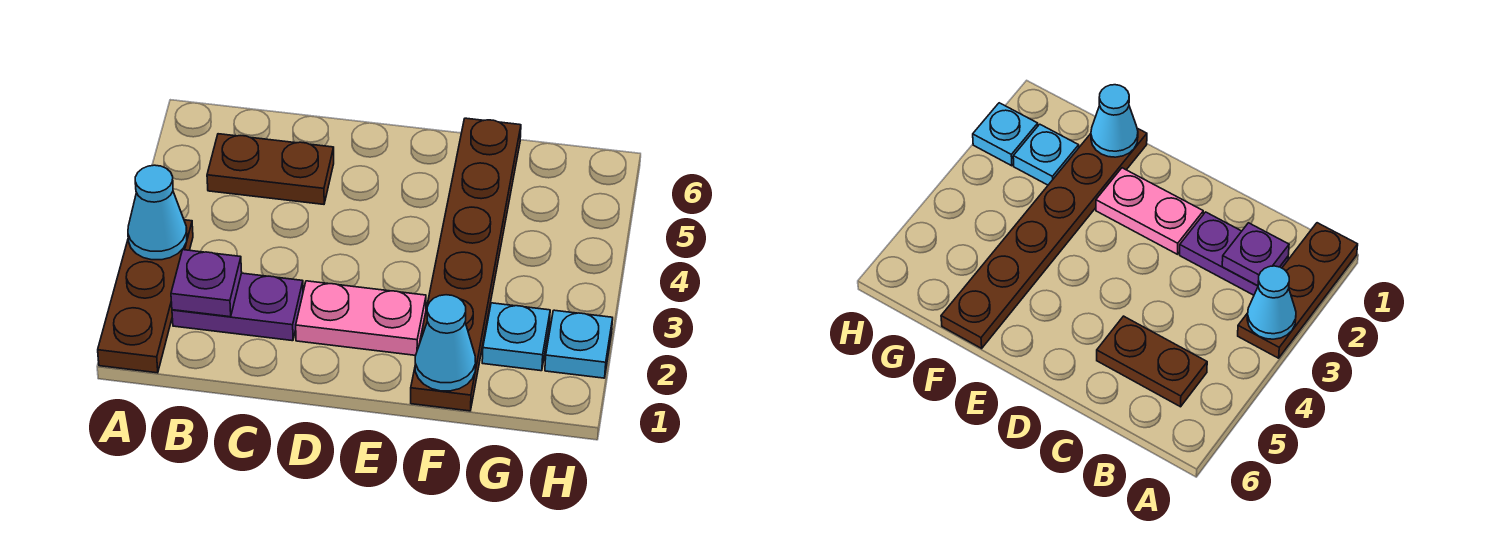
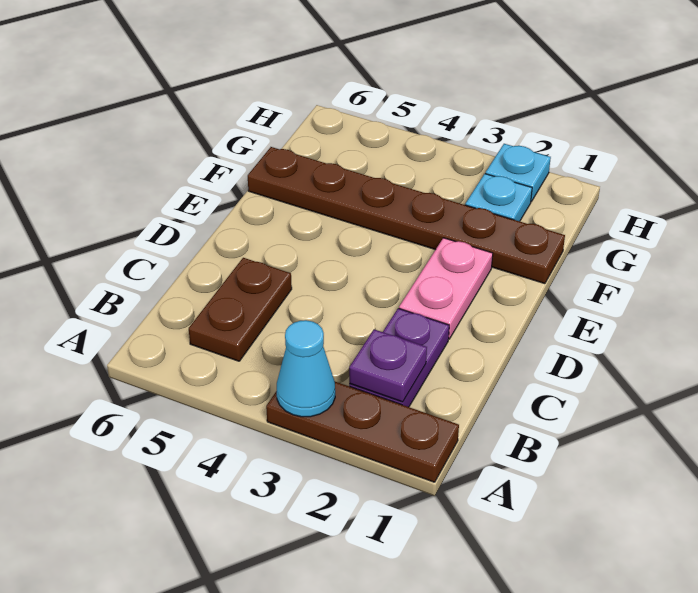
cyan 1x1 cone [415,295,476,391] -> none

